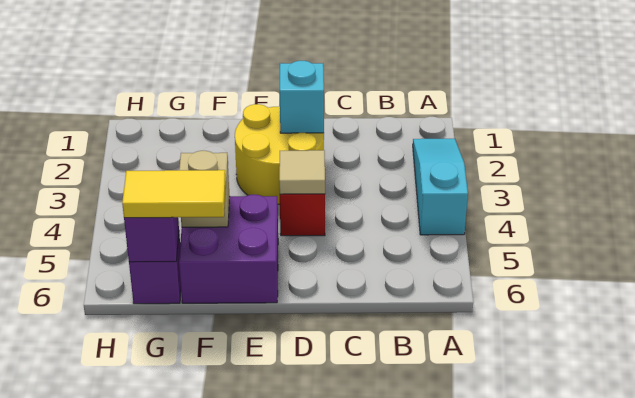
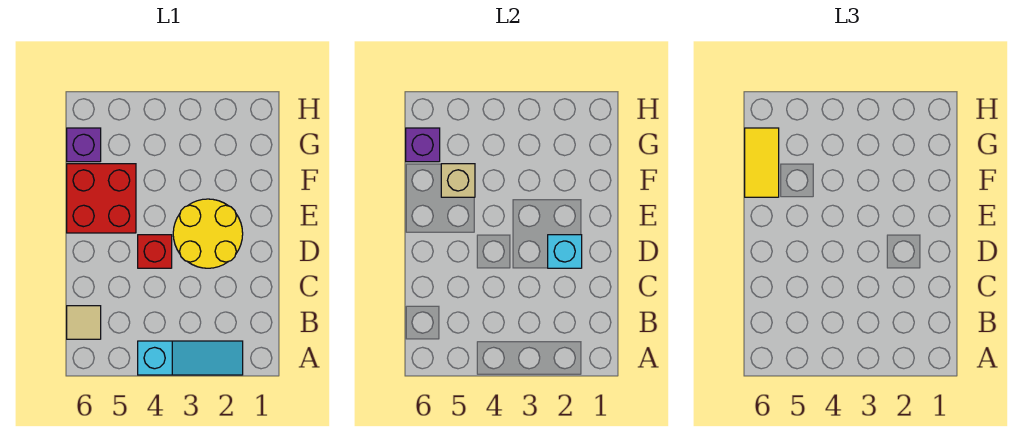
tan 1x1 tile [279,150,325,194] -> tan 1x1 tile moved to [67,306,101,339]
purple 2x2 brick [179,195,278,303] -> red 2x2 brick [67,164,136,233]

